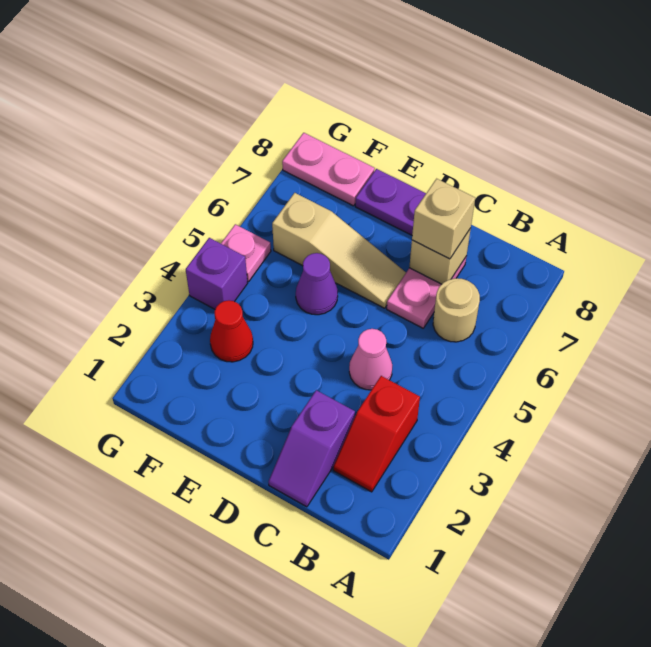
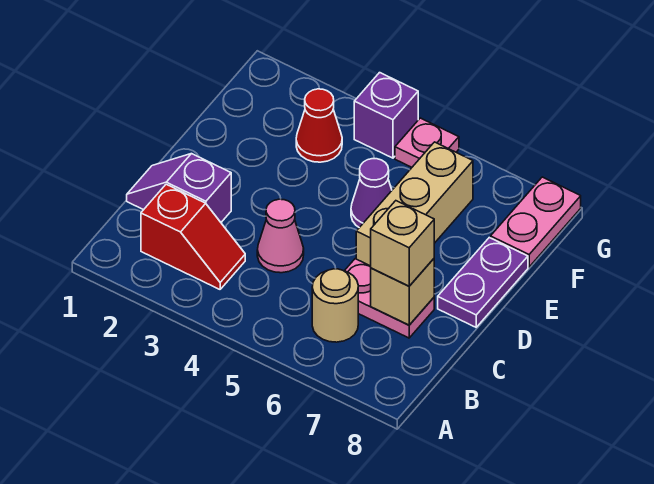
red 1x2 slope [333,376,420,492] -> red 1x2 slope turned to [141,184,245,289]
tan 1x3 slope [272,193,406,308] -> tan 1x3 brick [356,142,473,266]

